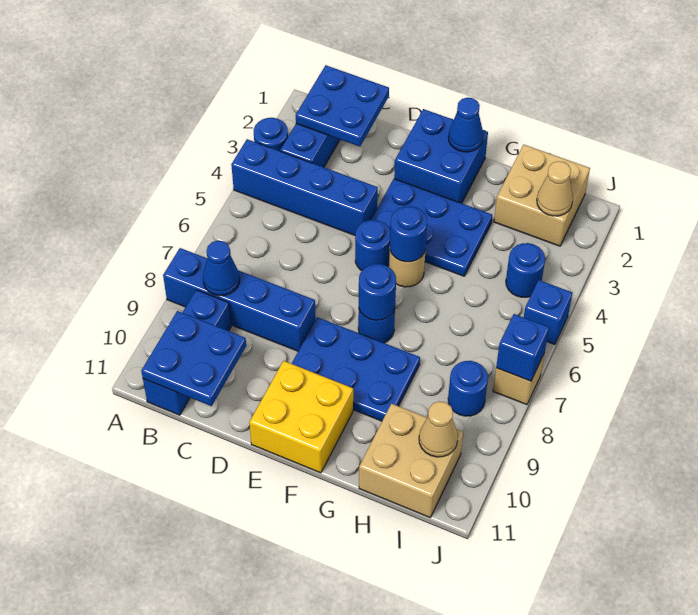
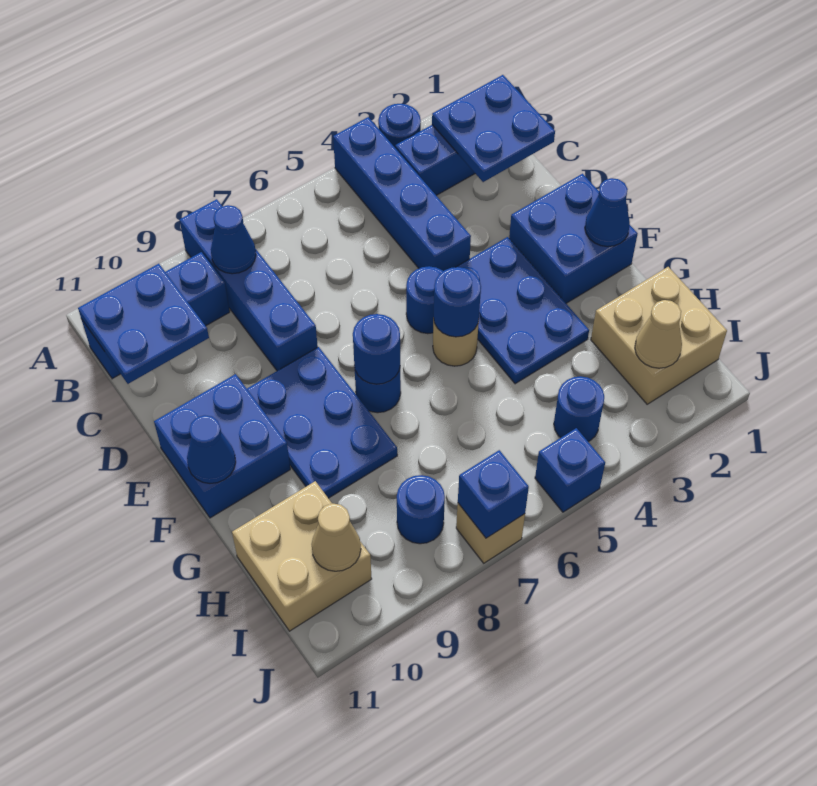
yellow 2x2 brick [249,361,353,473] -> blue 2x2 brick [154,374,290,518]
none -> blue 1x1 cone [187,415,236,483]

